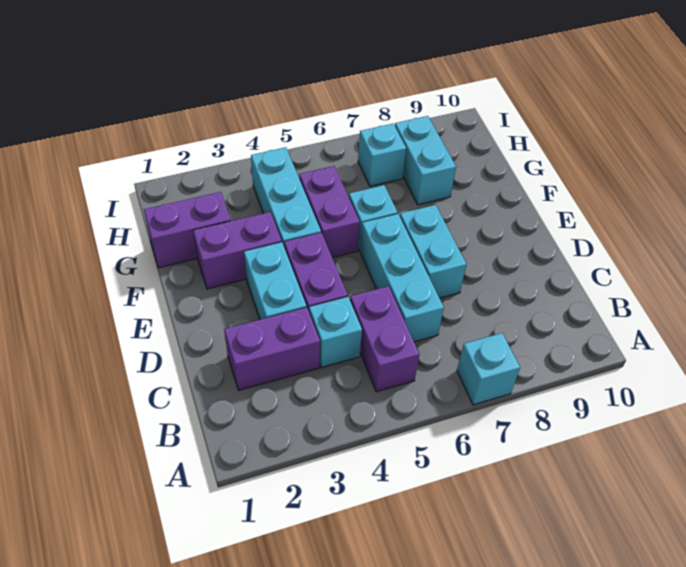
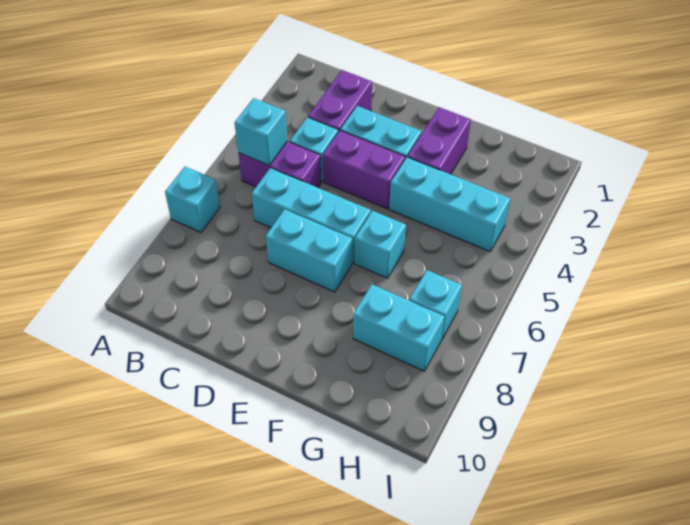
none -> cyan 1x1 brick [235,98,287,165]
purple 1x2 brick [299,166,360,258] -> none
purple 1x2 brick [144,192,231,268] -> none

